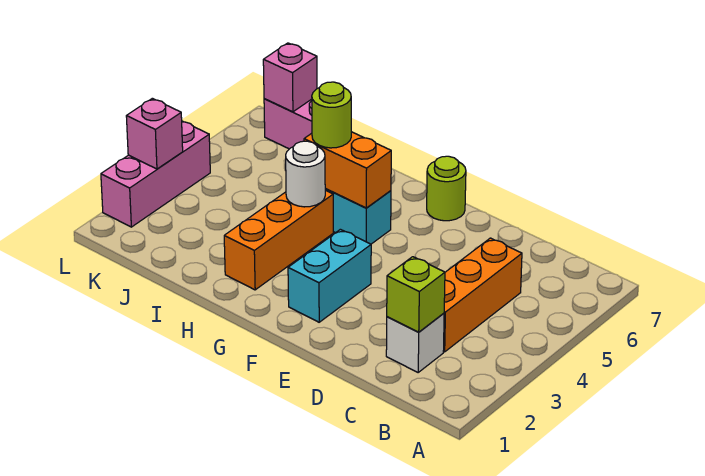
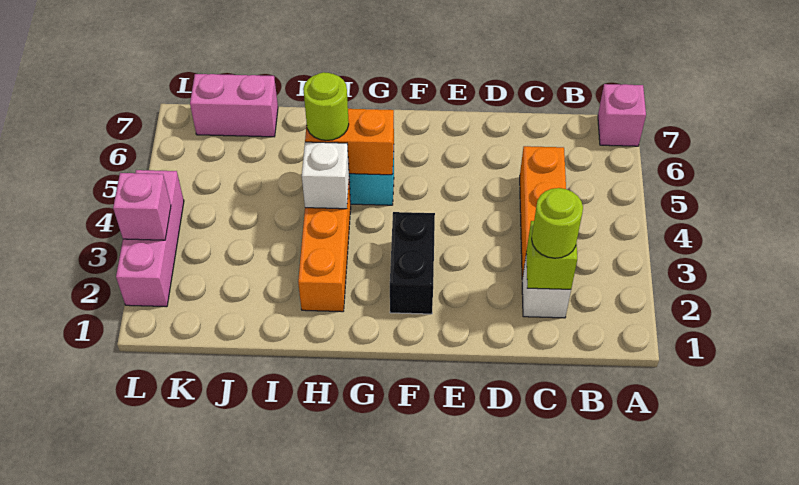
cyan 1x2 brick [288,229,371,322] -> black 1x2 brick [390,212,435,314]
lime 1x1 round brick [427,156,466,221] -> lime 1x1 round brick moved to [532,188,583,258]
white 1x1 round brick [286,141,325,207] -> white 1x1 brick [302,142,349,209]
pink 1x1 brick [263,43,317,112] -> pink 1x1 brick moved to [598,84,646,146]

